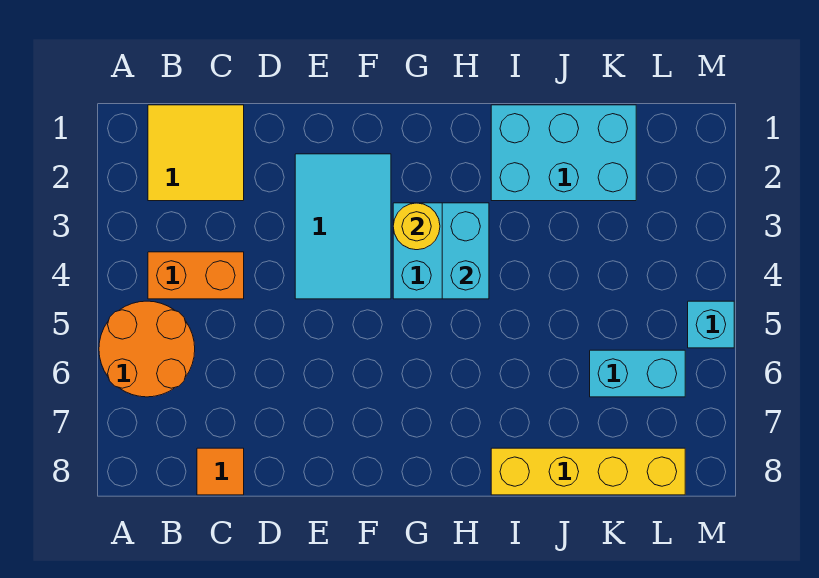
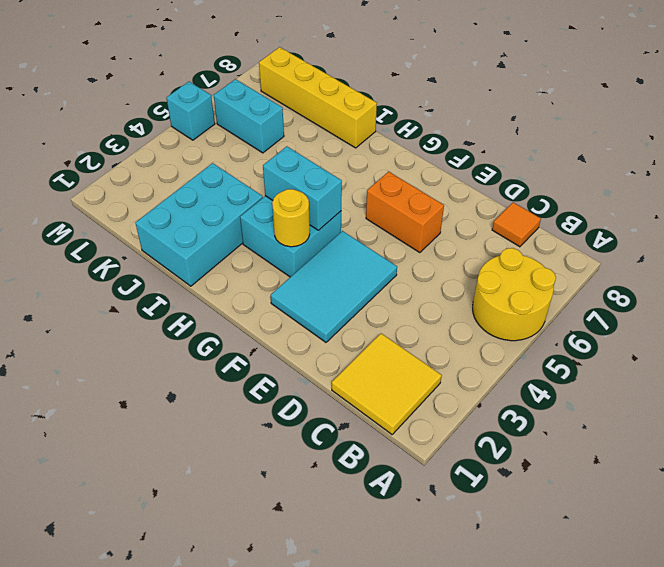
orange 2x2 round brick [99,301,195,397] -> yellow 2x2 round brick [473,248,556,341]
orange 1x2 brick [148,252,244,299] -> orange 1x2 brick moved to [366,172,444,253]
cyan 1x2 brick [442,203,489,299] -> cyan 1x2 brick turned to [263,146,342,230]
cyan 2x3 brick [491,105,636,201] -> cyan 2x3 brick turned to [136,163,263,286]

